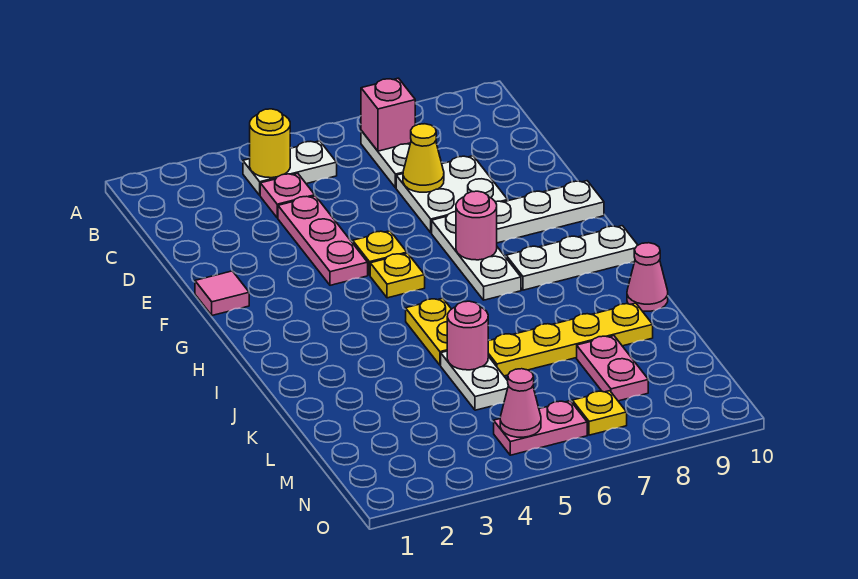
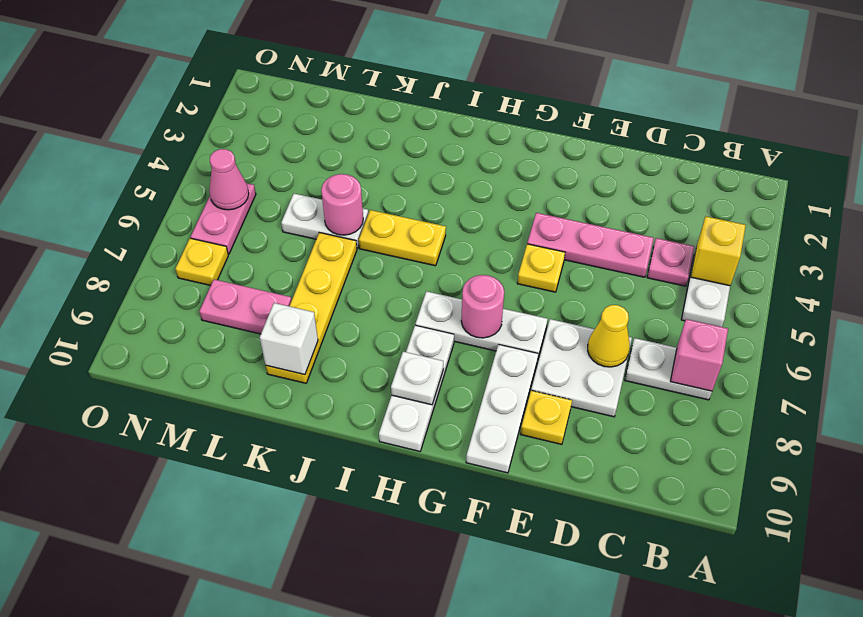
yellow 1x1 round brick [250,109,290,178] -> yellow 1x1 brick [691,217,746,286]
pink 1x1 tile [195,271,249,315] -> none
yellow 1x1 plate [370,253,425,298] -> yellow 1x1 plate moved to [521,391,572,444]
none -> white 1x1 plate [391,352,443,405]
pink 1x1 cone [627,243,668,311] -> none
none -> white 1x1 brick [260,303,318,375]

